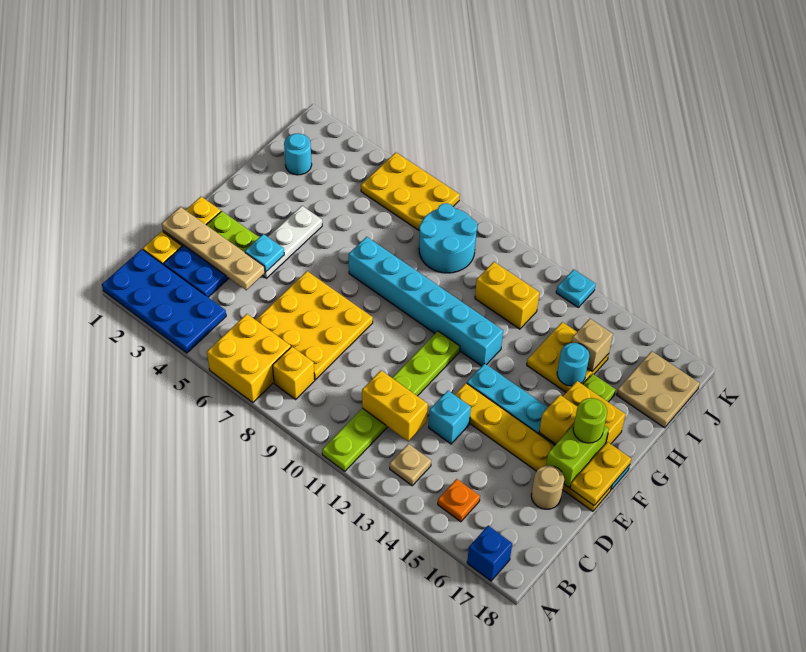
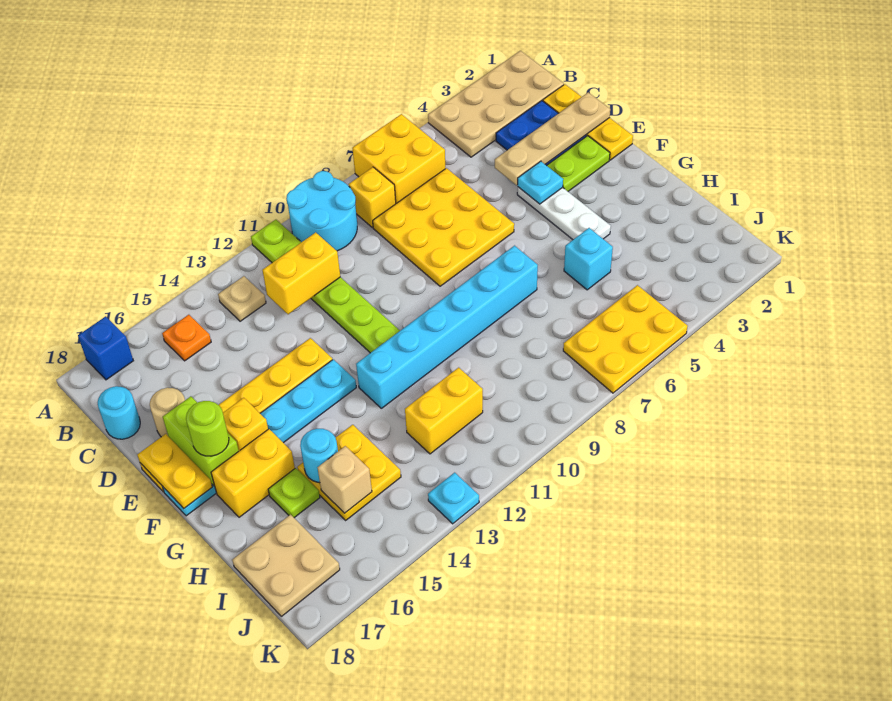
blue 2x4 plate [102,249,226,353] -> tan 2x4 plate [428,51,564,157]
cyan 1x1 brick [429,391,471,444] -> cyan 1x1 brick moved to [564,228,613,290]
cyan 1x1 round brick [284,133,312,175] -> cyan 1x1 round brick moved to [98,386,140,439]
cyan 2x2 round brick [419,203,477,273] -> cyan 2x2 round brick moved to [286,171,357,251]

